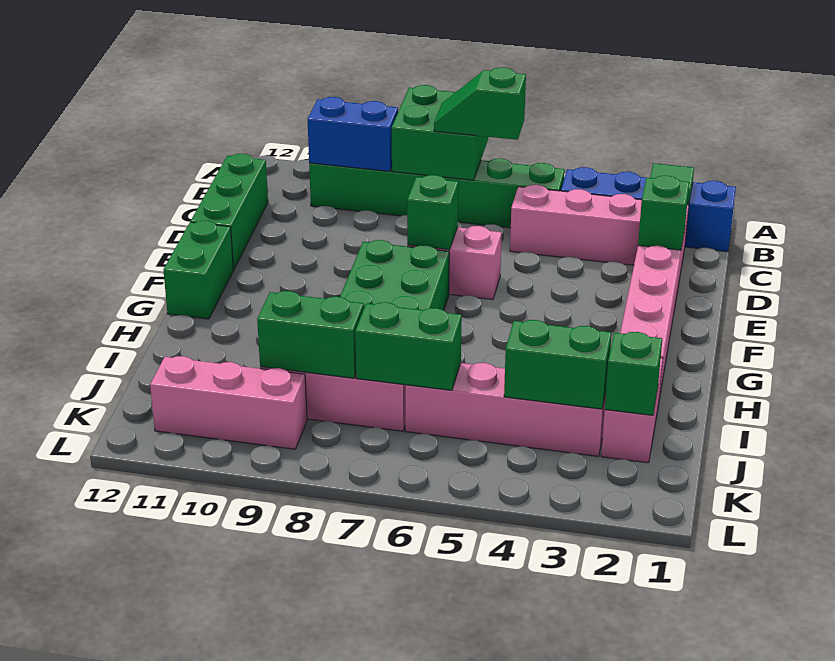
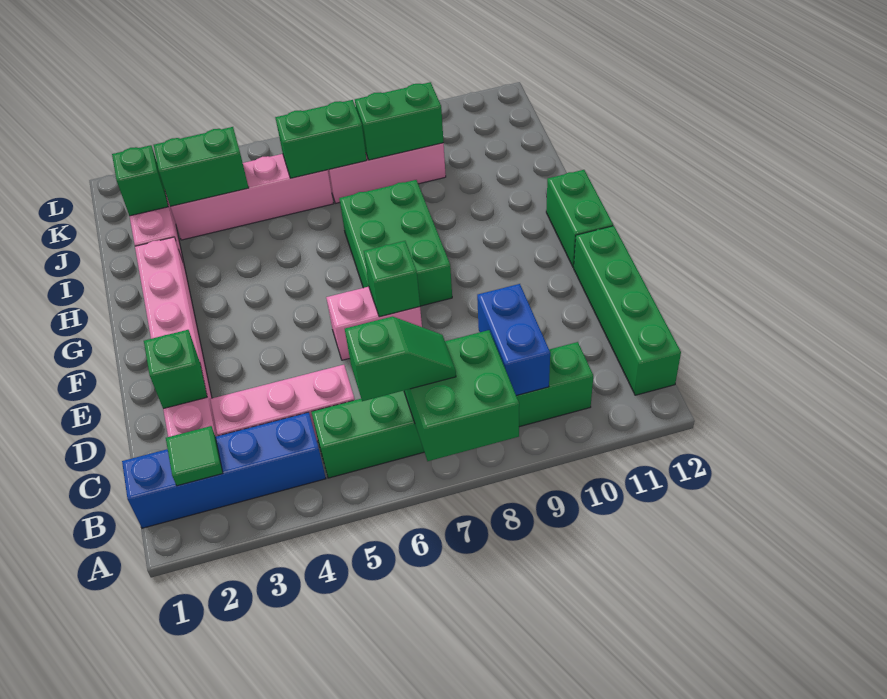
blue 1x2 brick [308,97,398,171] -> blue 1x2 brick turned to [477,284,550,396]
green 1x3 brick [191,154,268,269] -> green 1x4 brick [574,226,681,395]
pink 1x3 brick [150,356,307,449] -> none

